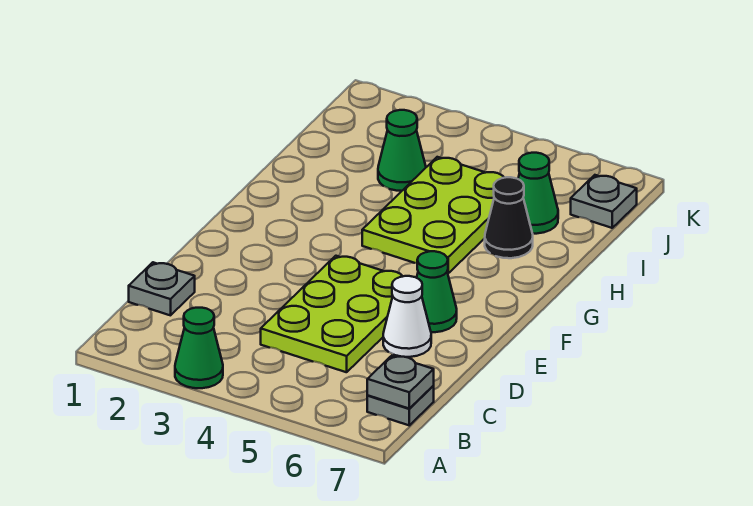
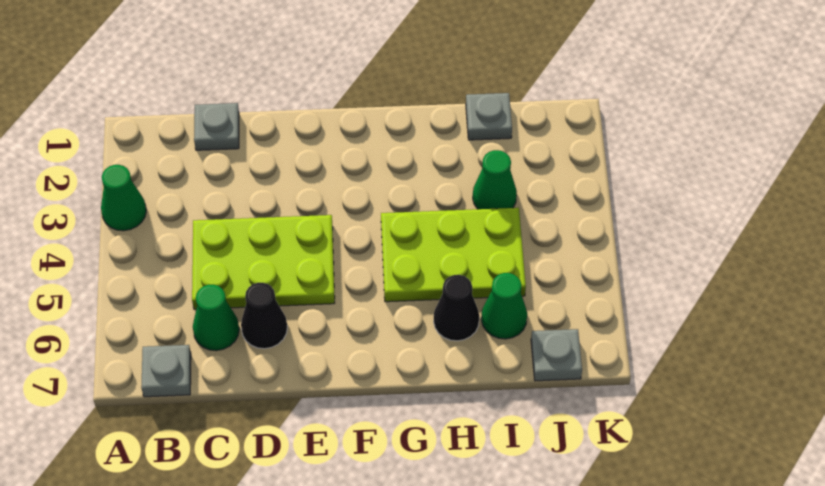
grey 1x1 plate [367,356,434,408] -> grey 1x1 plate moved to [466,93,512,140]
white 1x1 cone [383,276,431,357] -> black 1x1 cone [241,283,287,349]
green 1x1 cone [417,251,457,332] -> green 1x1 cone moved to [193,285,239,351]

